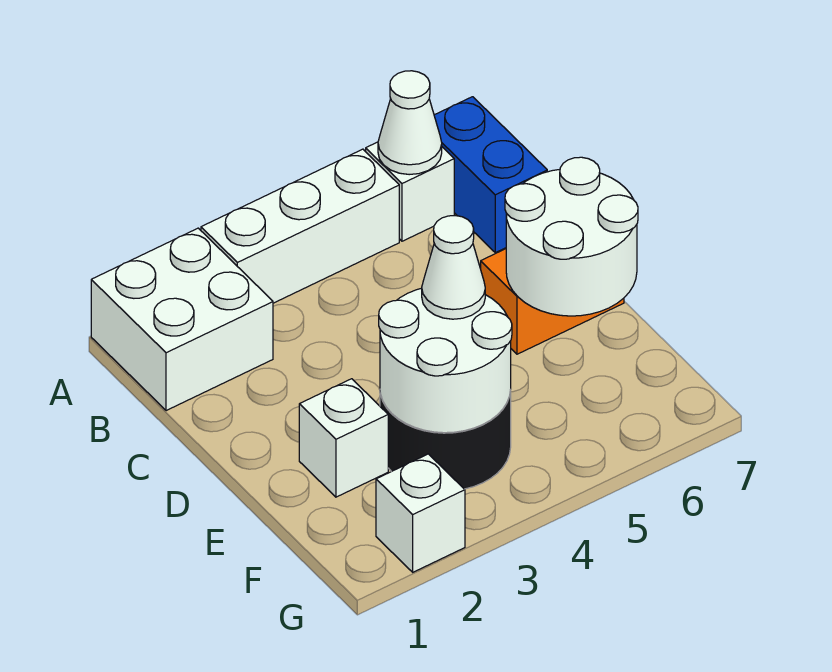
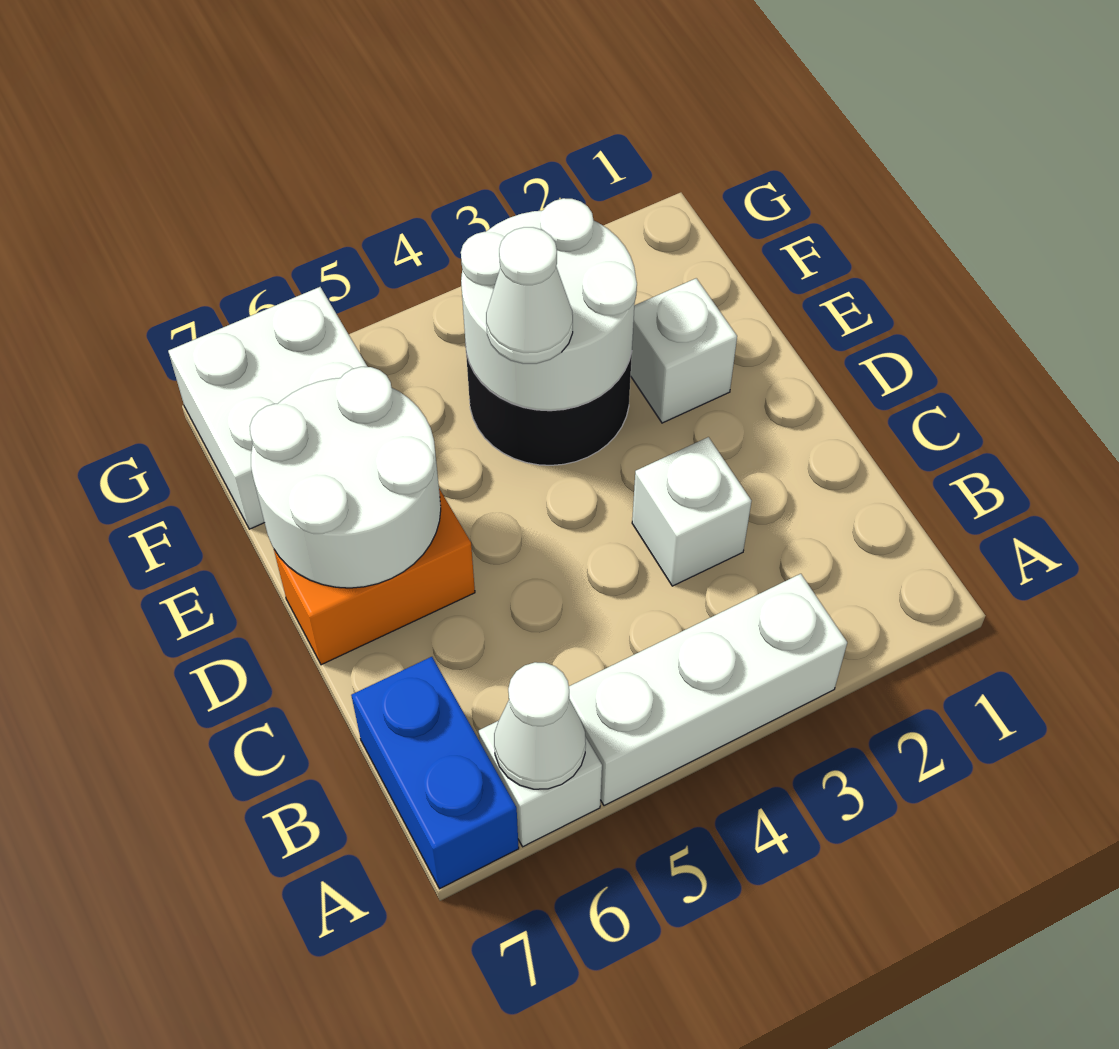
white 2x2 brick [91,228,273,411] -> white 2x2 brick moved to [168,287,367,529]
white 1x1 brick [376,454,465,572] -> white 1x1 brick moved to [632,437,752,586]

